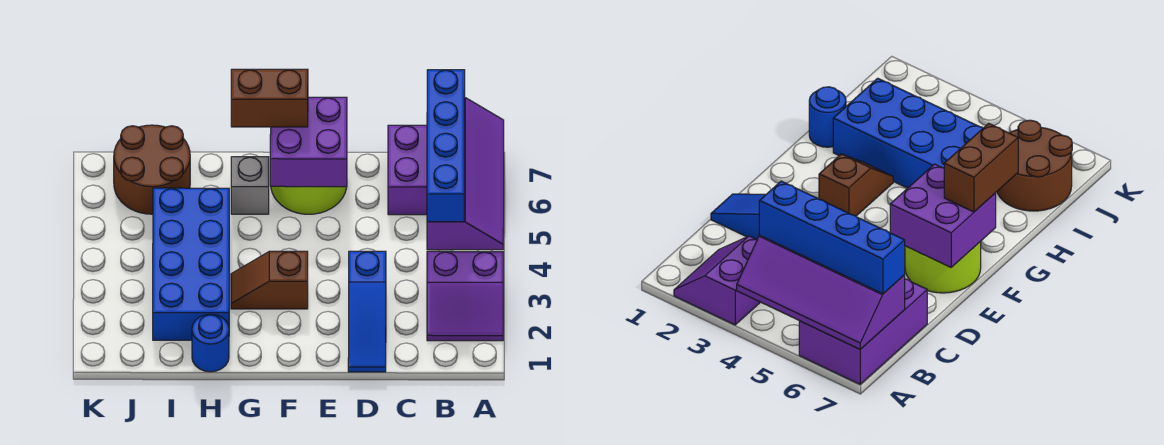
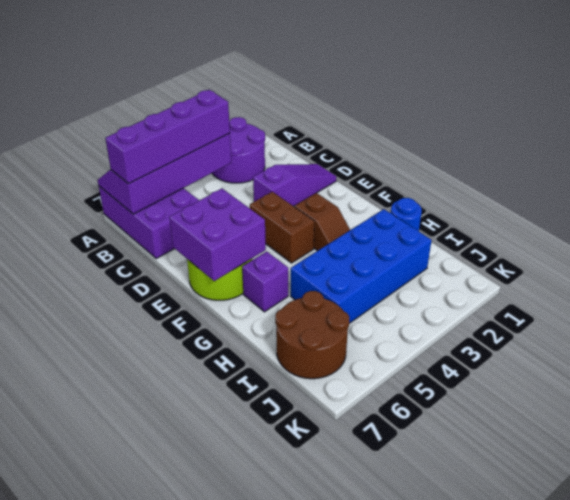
purple 2x2 slope [427,251,503,341] -> purple 2x2 round brick [212,117,265,183]
blue 1x4 brick [427,70,465,222] -> purple 1x4 brick [105,90,230,184]
blue 1x3 slope [348,251,386,372] -> purple 1x3 slope [253,164,336,206]
brown 1x2 brick [231,69,308,127] -> brown 1x2 brick moved to [250,192,314,263]
grey 1x1 brick [231,157,269,214] -> purple 1x1 brick [242,251,288,312]

